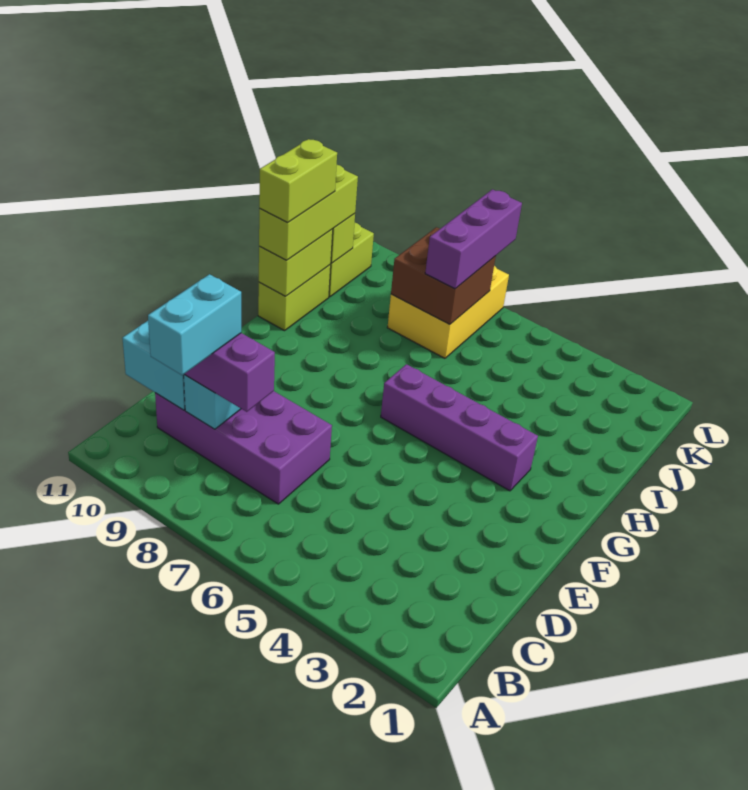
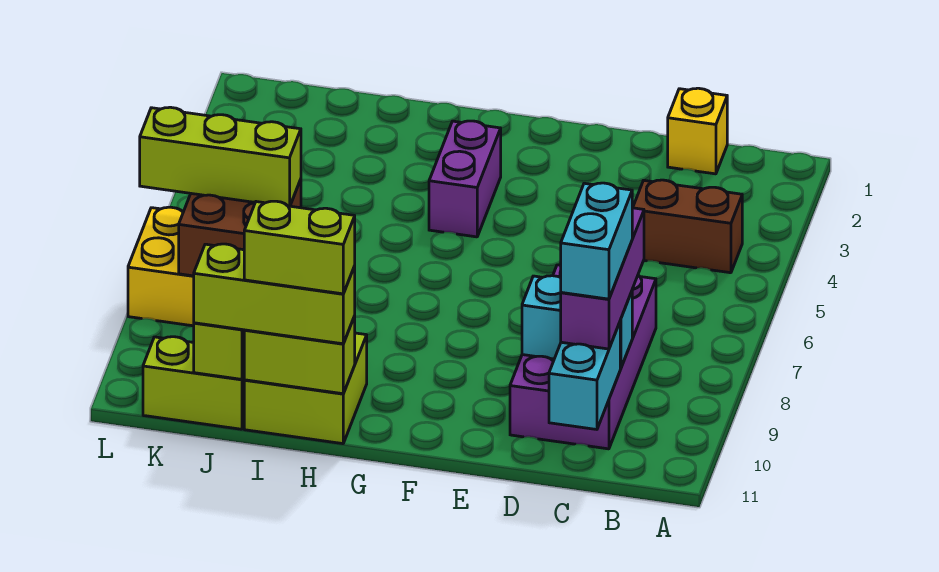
none -> brown 1x2 brick [633,180,742,273]
cyan 1x2 brick [148,274,241,375] -> cyan 1x2 brick turned to [561,183,632,299]
none -> yellow 1x1 brick [668,88,727,174]
purple 1x4 brick [381,364,538,491] -> purple 1x2 brick [429,121,501,237]
lime 1x2 brick [258,265,331,331] -> lime 2x2 brick [244,333,367,444]
purple 1x3 brick [425,189,522,289] -> lime 1x3 brick [140,107,301,206]

